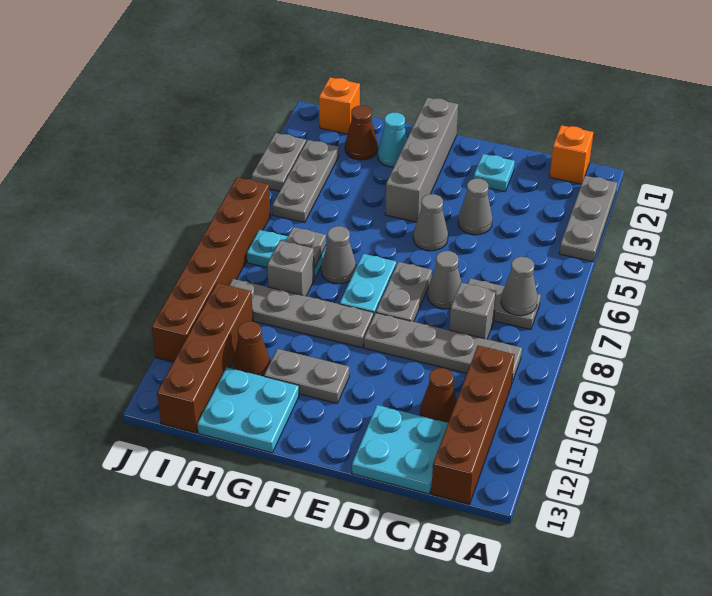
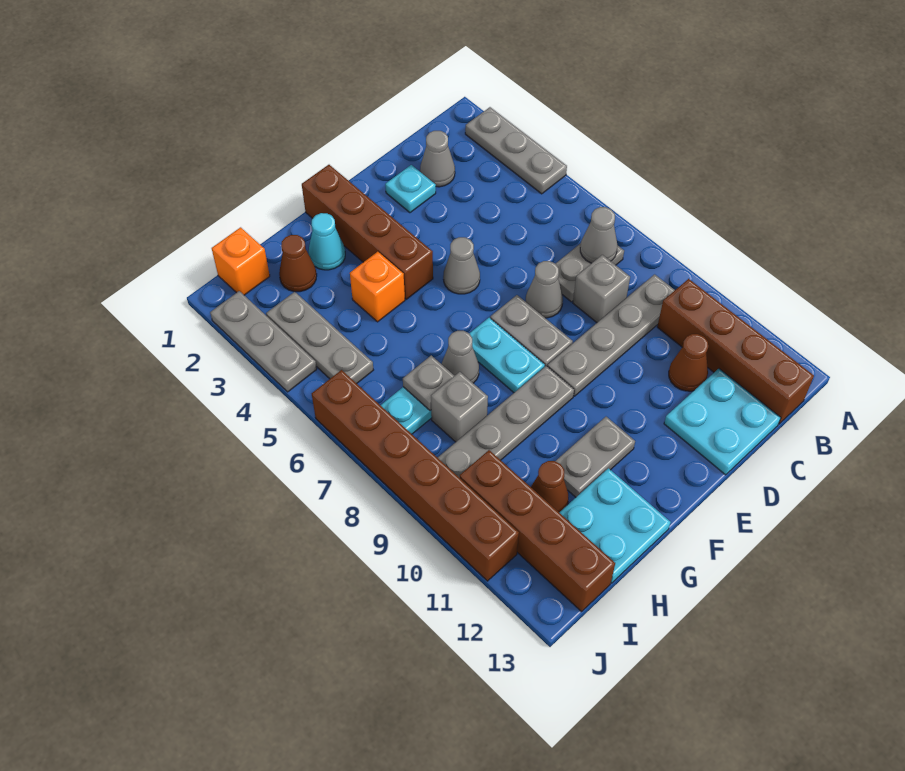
orange 1x1 brick [550,125,593,184] -> orange 1x1 brick moved to [350,252,405,322]
grey 1x1 cone [458,179,492,235] -> grey 1x1 cone moved to [420,131,455,187]
grey 1x4 brick [385,98,458,222] -> brown 1x4 brick [302,165,433,299]
grey 1x2 plate [252,133,306,191] -> grey 1x3 plate [210,291,317,392]

